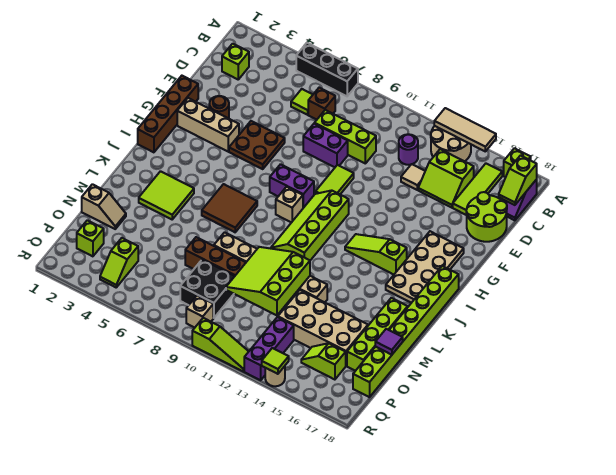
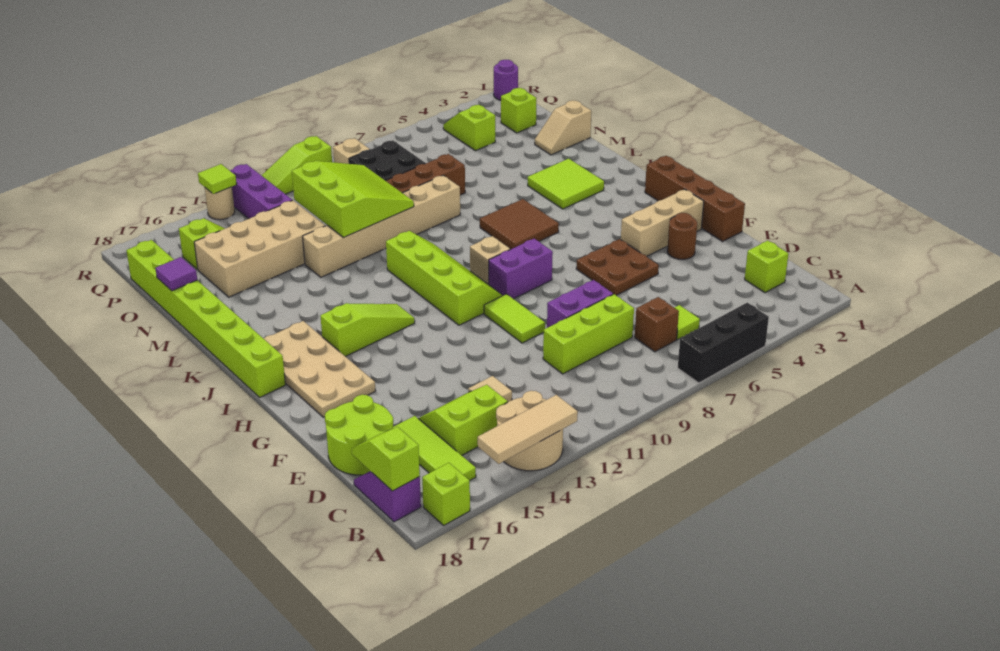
purple 1x1 round brick [399,134,418,165] -> purple 1x1 round brick moved to [494,60,518,100]
lime 1x4 brick [347,298,408,371] -> none

